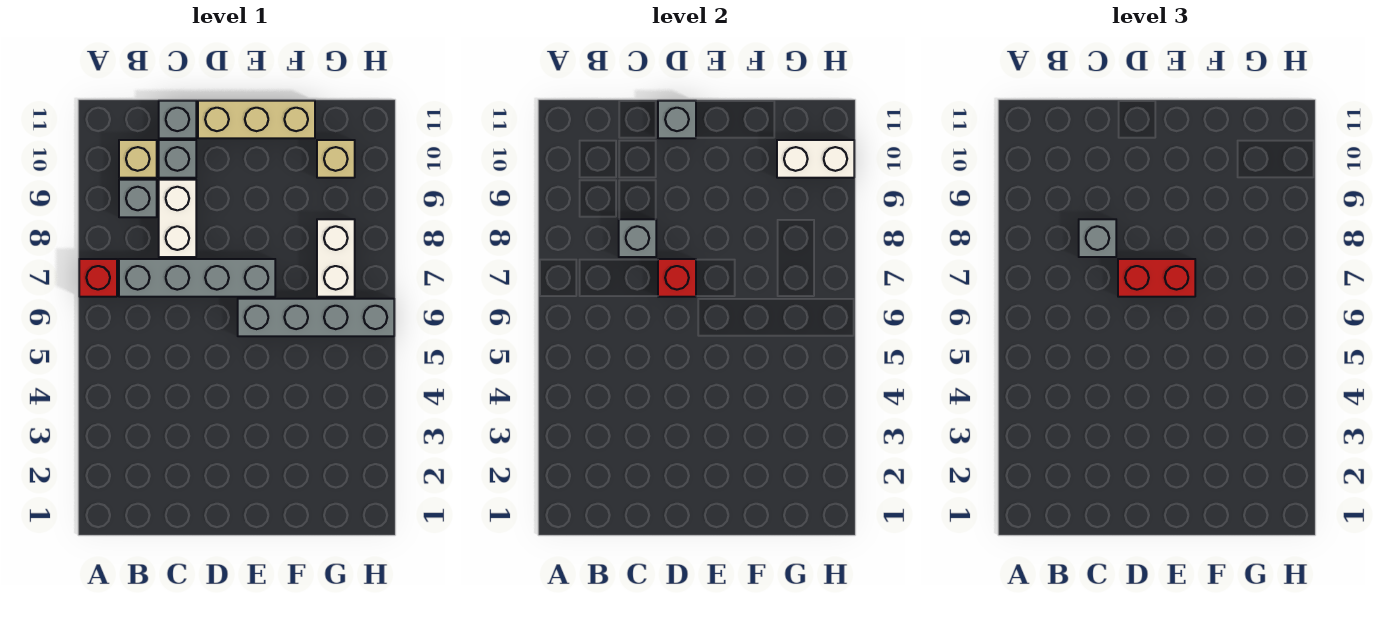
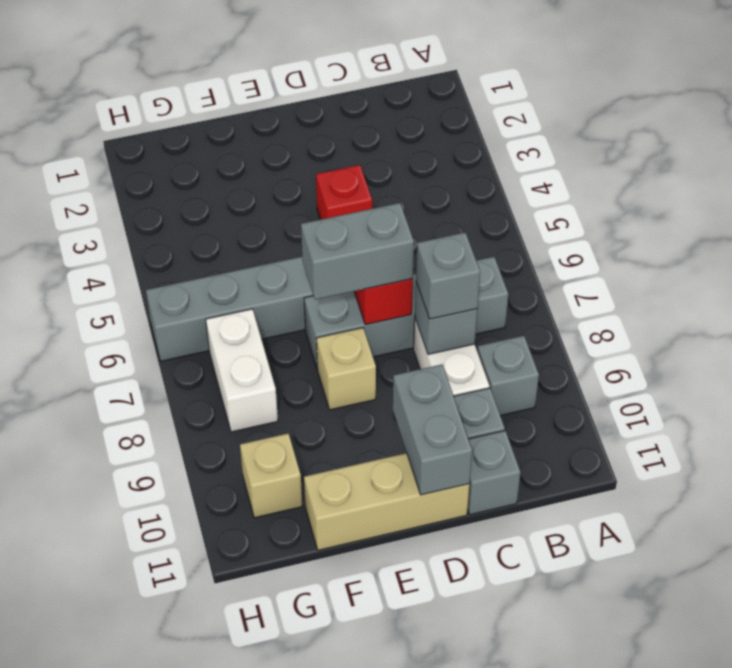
red 1x1 brick [79,259,117,297] -> red 1x1 brick moved to [316,165,372,220]
tan 1x1 brick [119,140,157,178] -> tan 1x1 brick moved to [316,328,376,410]
red 1x2 brick [1118,259,1195,297] -> grey 1x2 brick [301,203,414,300]
grey 1x1 brick [658,101,696,138] -> grey 1x2 brick [393,364,472,495]
white 1x2 brick [777,140,854,178] -> none

